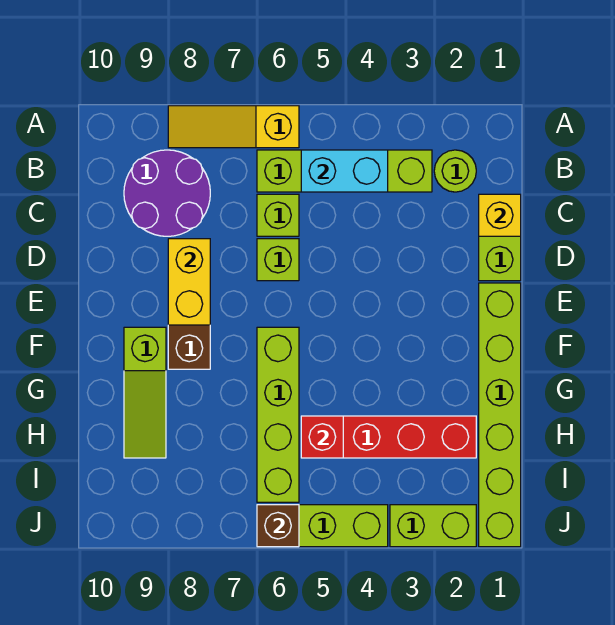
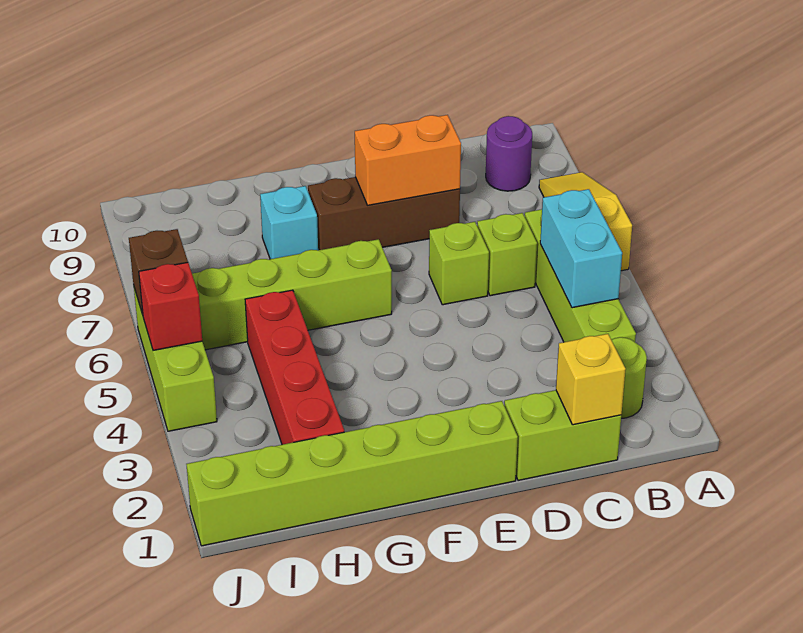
purple 2x2 round brick [124,150,210,236] -> purple 1x1 round brick [486,116,532,191]
yellow 1x2 brick [168,239,210,325] -> orange 1x2 brick [355,115,461,205]
lime 1x3 slope [124,327,166,458] -> none
none -> cyan 1x1 brick [260,186,318,259]
red 1x1 brick [301,416,343,458] -> red 1x1 brick moved to [139,262,202,350]
lime 1x2 brick [390,505,476,547] -> none

